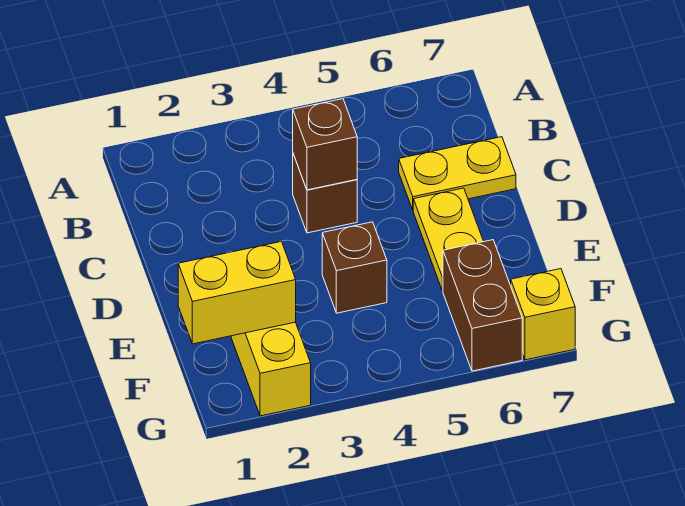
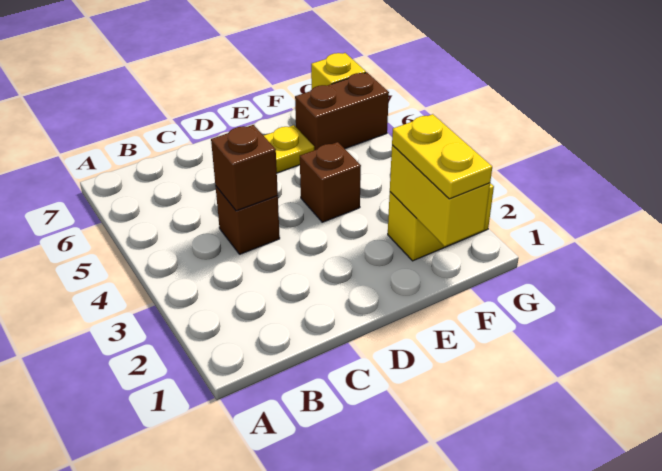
yellow 1x2 plate [399,137,516,210] -> yellow 1x2 plate moved to [392,114,492,199]

